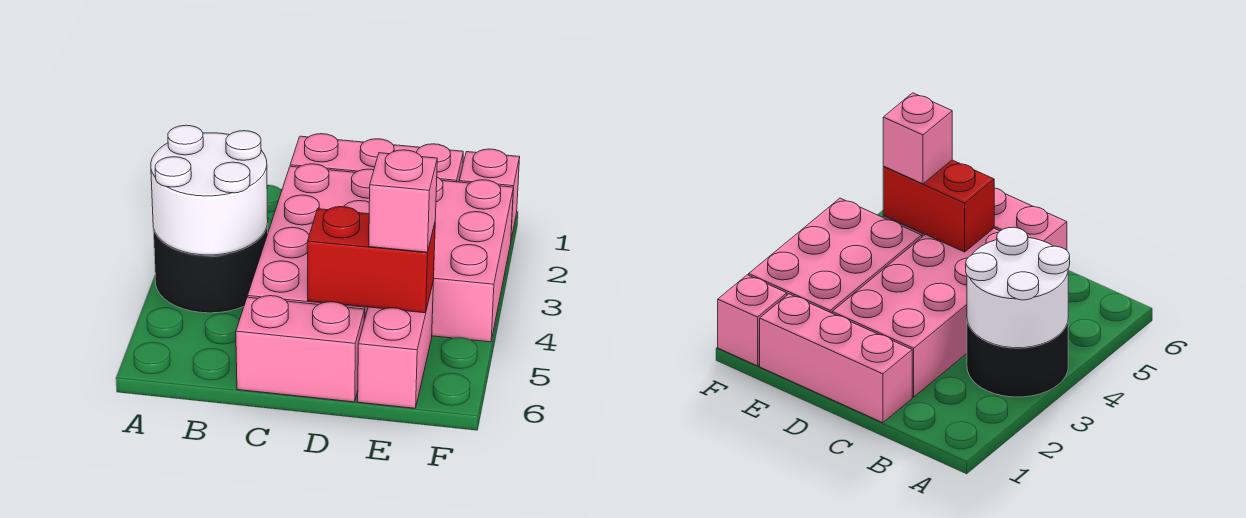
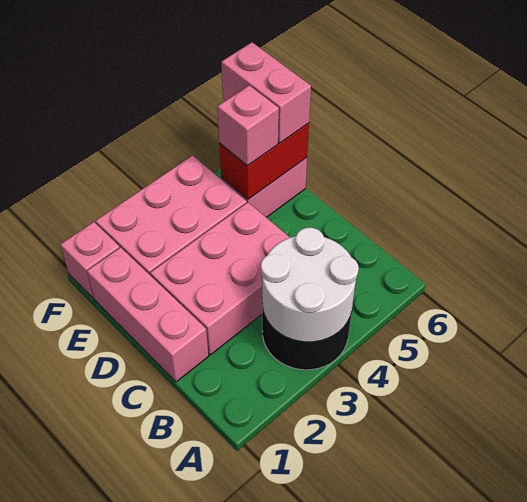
pink 2x4 brick [248,164,374,320] -> pink 2x3 brick [150,202,290,355]
pink 1x2 brick [236,296,365,402] -> pink 1x2 brick moved to [221,42,311,143]
red 1x2 brick [307,207,435,313] -> red 1x2 brick turned to [219,123,309,199]

